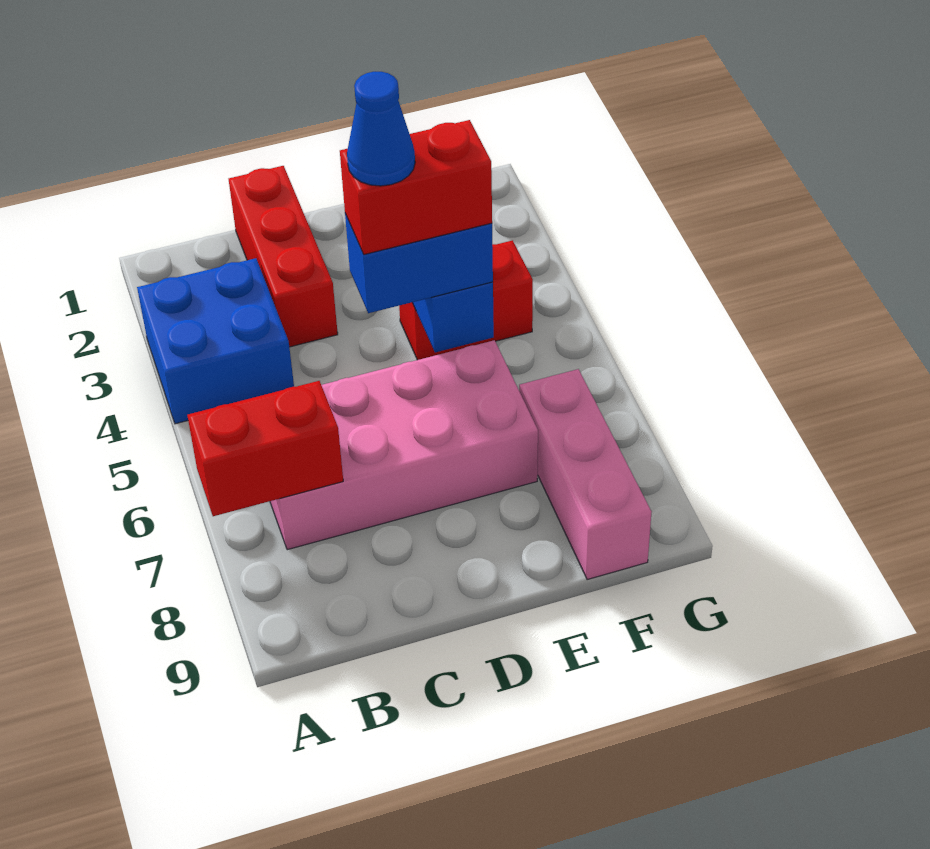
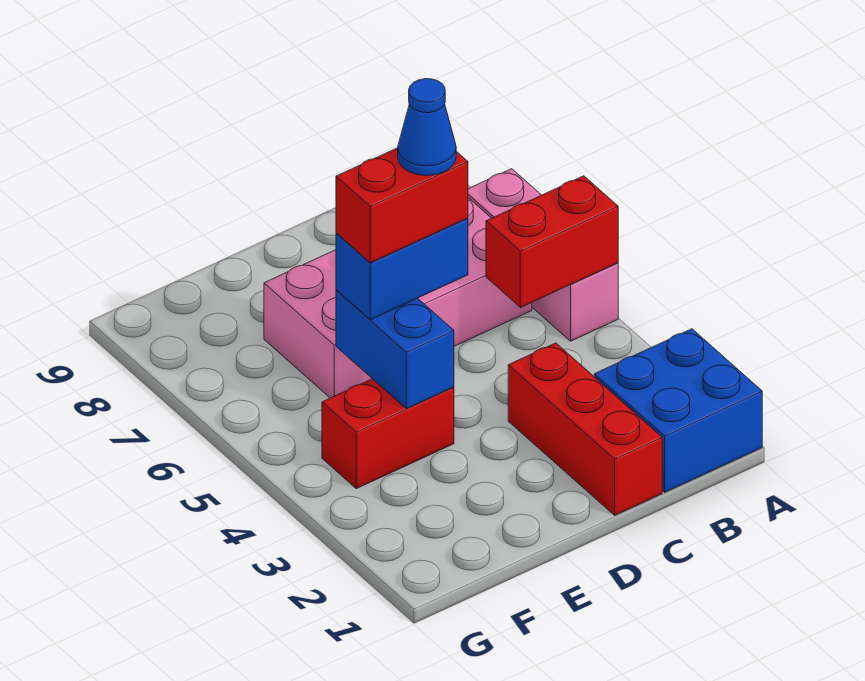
blue 2x2 brick [137,258,294,424] -> blue 2x2 brick moved to [594,329,762,492]
red 1x2 brick [187,381,343,516] -> red 1x2 brick moved to [486,176,618,307]
pink 1x3 brick [519,369,651,580] -> pink 1x3 brick moved to [468,169,618,341]

